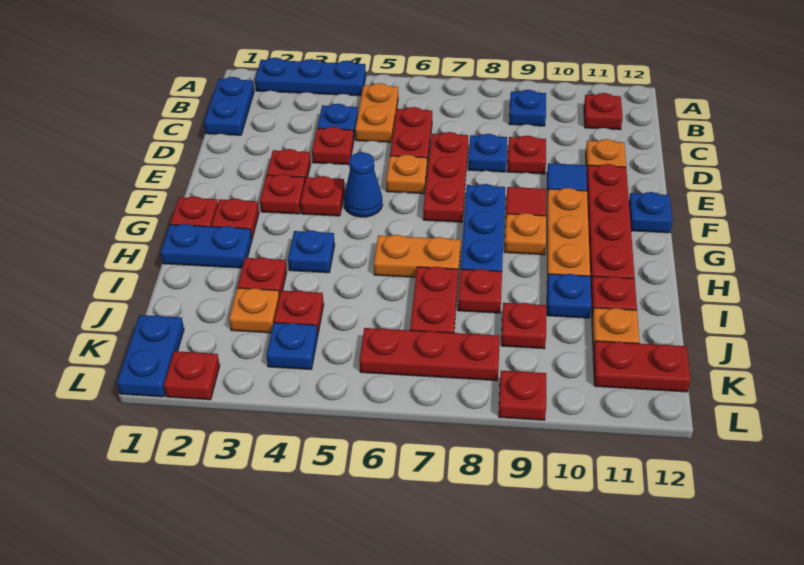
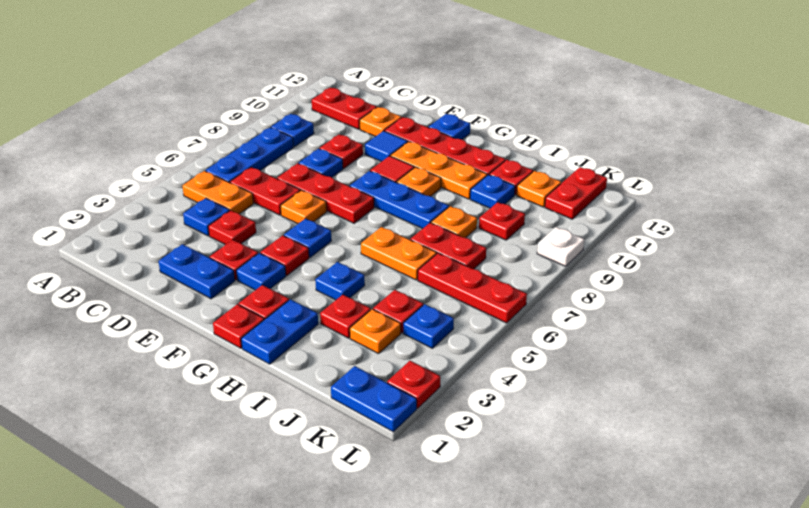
blue 1x3 plate [255,58,366,96] -> blue 1x3 plate moved to [206,128,294,183]
blue 1x2 plate [204,77,254,135] -> blue 1x2 plate moved to [159,244,235,299]
red 1x1 plate [584,93,623,130] -> red 1x2 plate [312,88,377,129]
red 1x1 plate [260,174,305,214] -> blue 1x1 plate [236,253,286,290]
blue 1x1 cone [344,152,383,217] -> blue 1x1 plate [284,218,331,257]
orange 1x2 plate [374,235,461,277] -> orange 1x2 plate turned to [361,227,437,280]
red 1x1 plate [458,269,502,313] -> orange 1x1 plate [431,206,477,238]
red 1x3 plate [359,328,500,381] -> red 1x3 plate turned to [418,253,527,323]
red 1x1 plate [499,371,546,420] -> white 1x1 plate [537,227,584,266]

